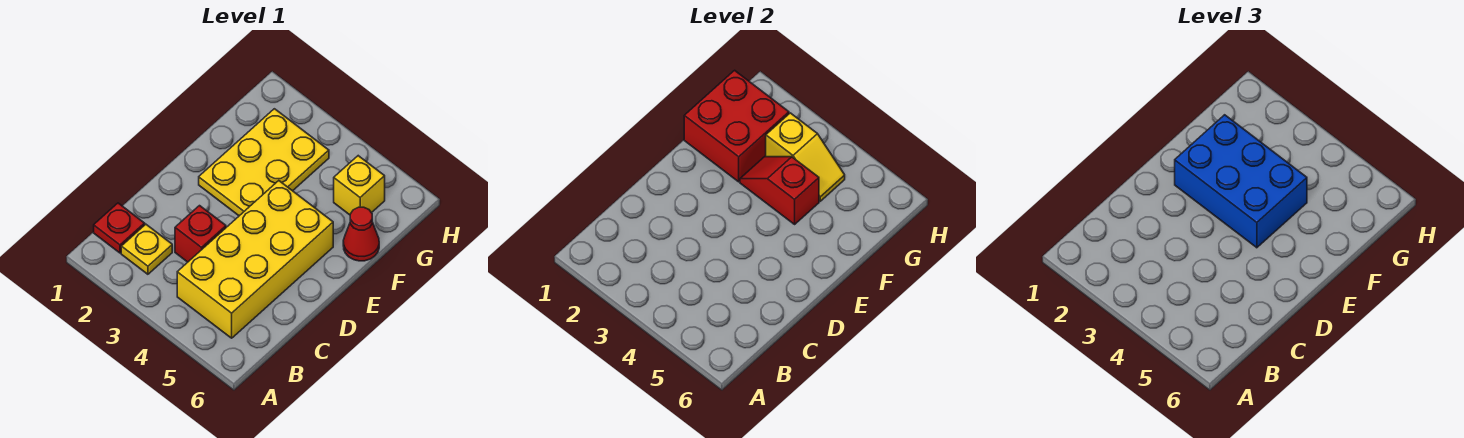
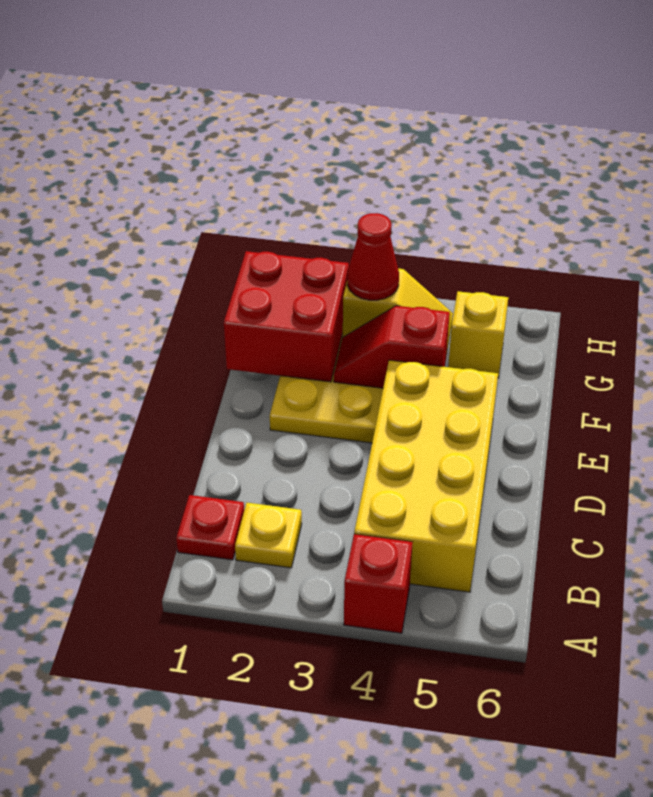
red 1x1 brick [175,206,226,262] -> red 1x1 brick moved to [344,534,413,633]
blue 2x3 brick [1175,115,1307,248] -> none
red 1x1 cone [343,207,379,261] -> red 1x1 cone moved to [347,213,399,300]

